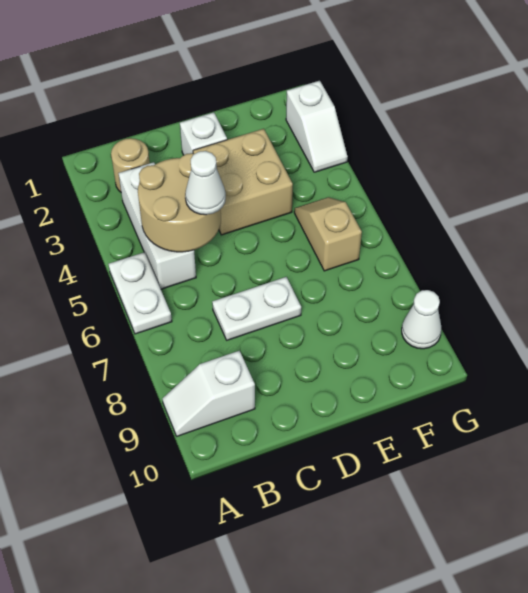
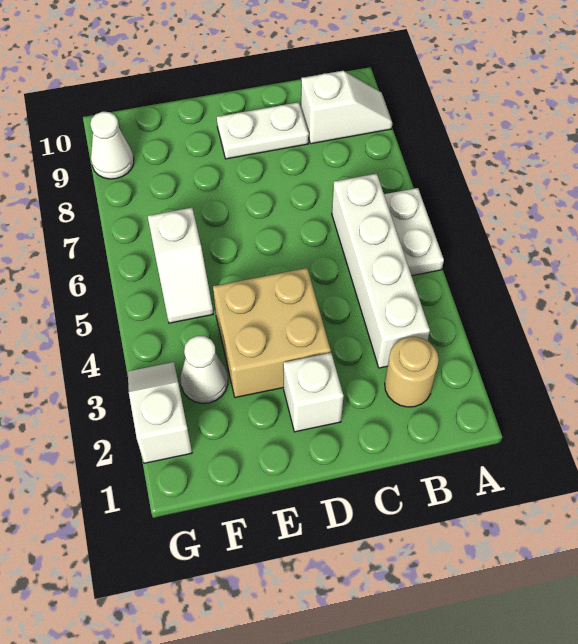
white 1x3 brick [118,162,196,289] -> white 1x4 brick [332,174,430,368]
tan 2x2 round brick [138,153,221,252] -> none
white 1x1 cone [185,151,226,215] -> white 1x1 cone moved to [181,336,228,403]
white 1x2 plate [212,277,301,340] -> white 1x2 plate moved to [217,102,309,159]
tan 1x2 slope [294,197,362,271] -> white 1x2 slope [148,208,213,323]

